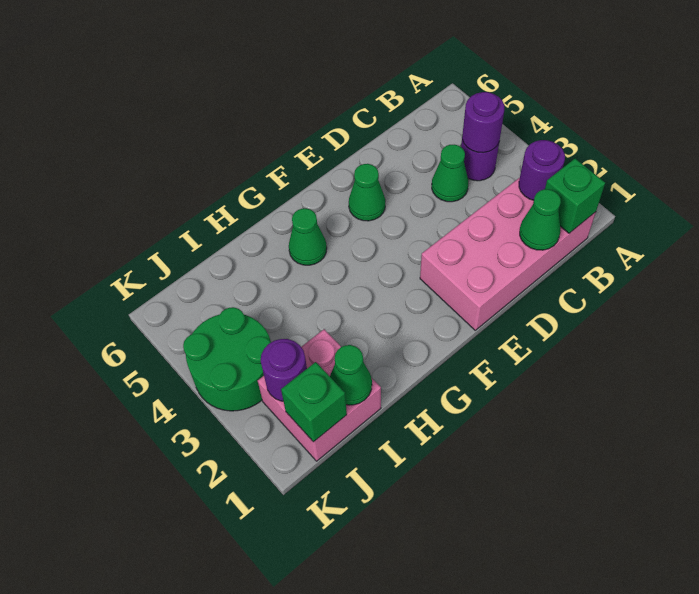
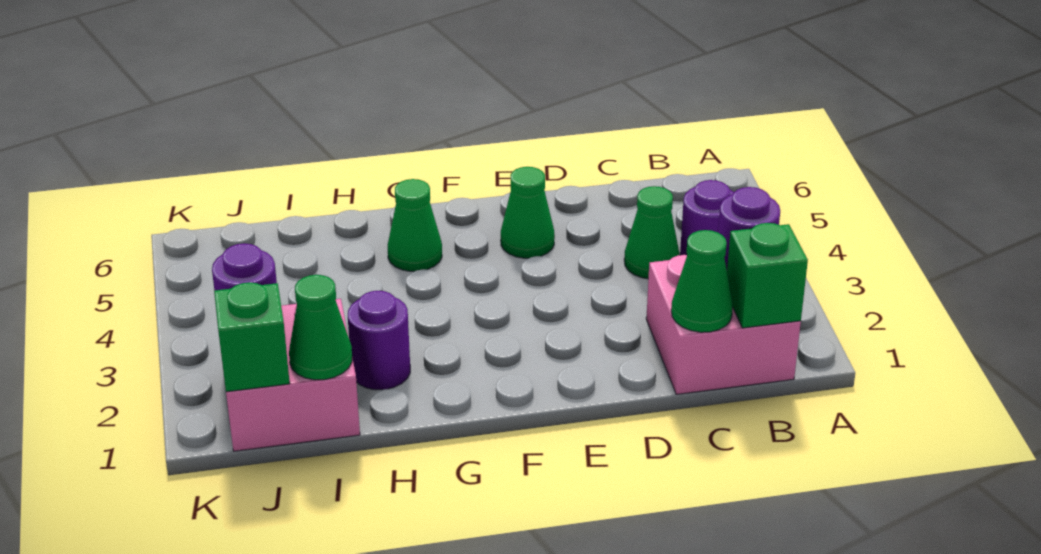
pink 2x4 brick [420,178,596,330] -> pink 2x2 brick [646,255,801,394]
purple 1x1 round brick [462,92,504,153] -> purple 1x1 round brick moved to [348,291,410,390]
green 2x2 round brick [183,307,271,411] -> none

